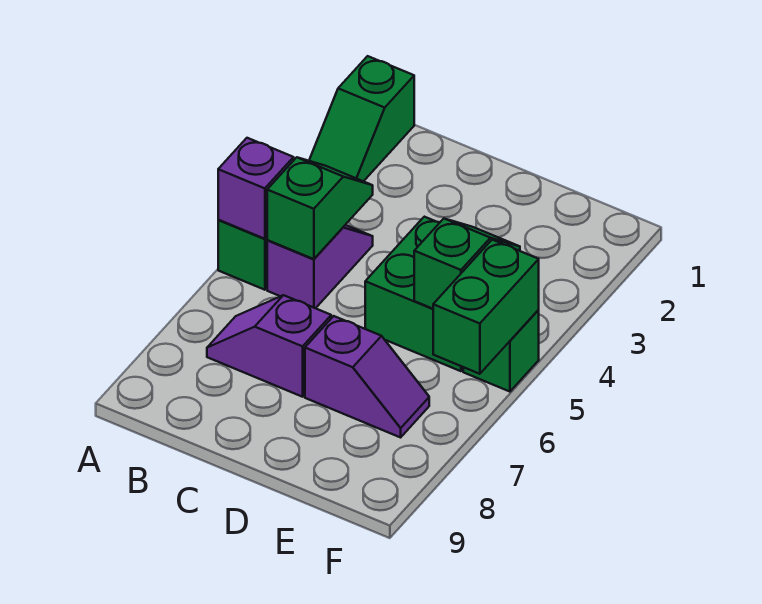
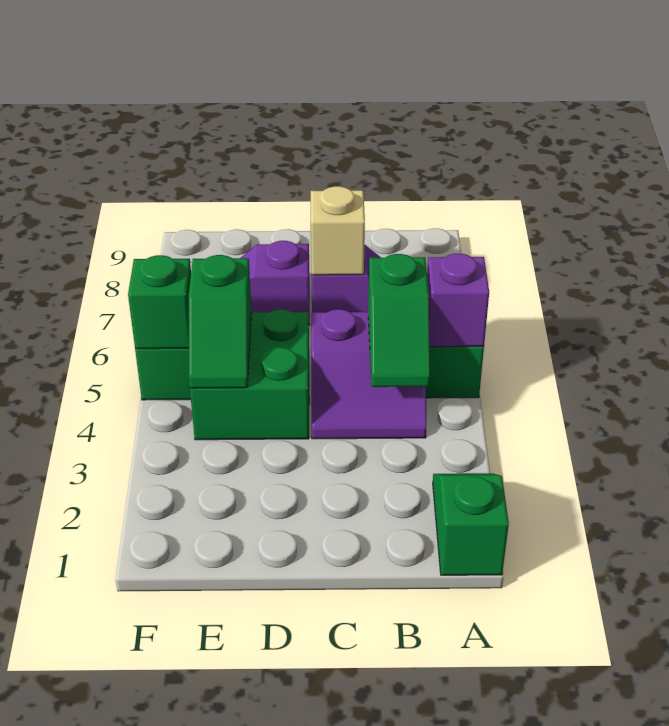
purple 1x2 slope [267,225,373,308] -> purple 2x2 slope [311,309,426,439]
none -> tan 1x1 brick [311,186,365,275]
green 1x2 brick [433,240,539,374] -> green 1x1 brick [128,255,191,349]

